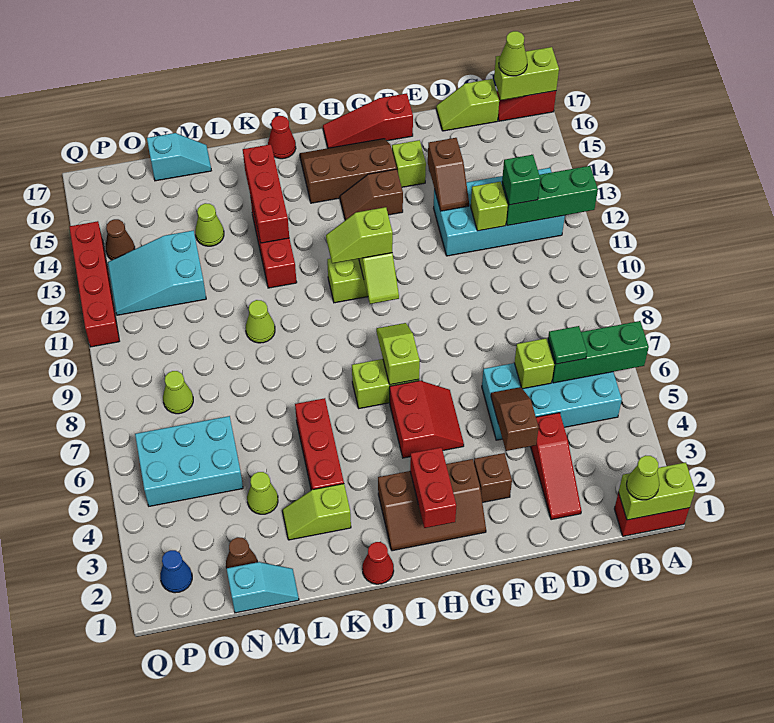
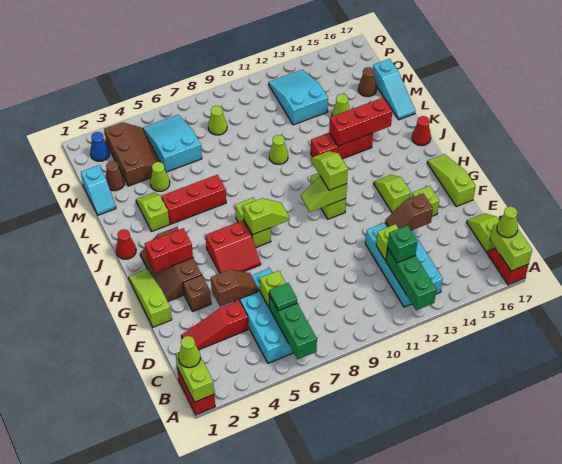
none -> lime 1x3 slope [129,269,172,327]
red 1x3 slope [323,93,413,148] -> lime 1x3 slope [427,154,476,207]
brown 1x2 slope [340,169,403,220] -> lime 1x2 slope [374,175,411,213]
brown 2x3 slope [300,139,397,203] -> brown 2x3 slope moved to [104,122,160,186]
cyan 1x2 slope [147,133,211,181] -> cyan 1x3 slope [373,59,415,120]
cyan 2x3 brick [135,416,243,506] -> cyan 2x3 slope [143,115,202,172]
brown 1x1 cone [106,219,135,260] -> brown 1x1 cone moved to [358,67,377,97]
red 1x4 brick [69,221,119,347] -> none

